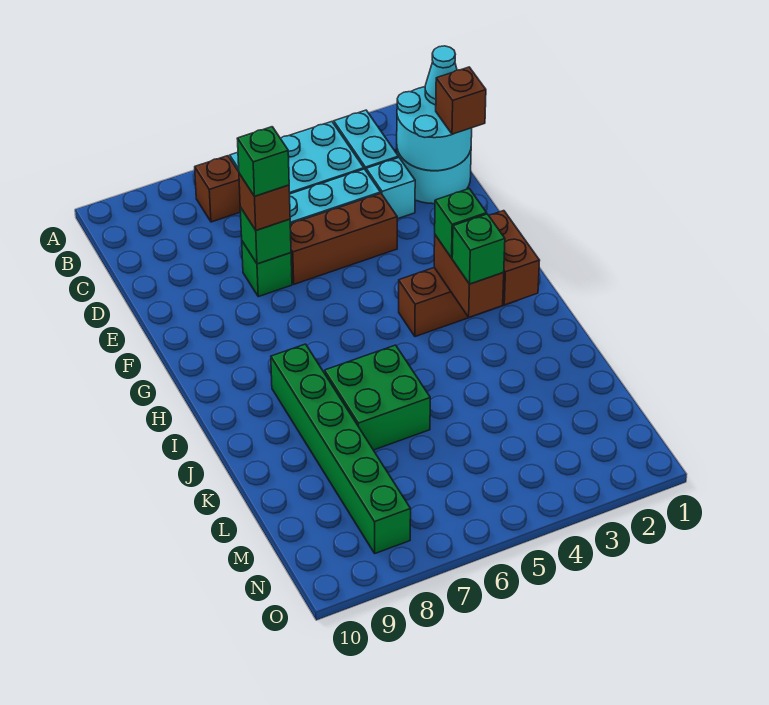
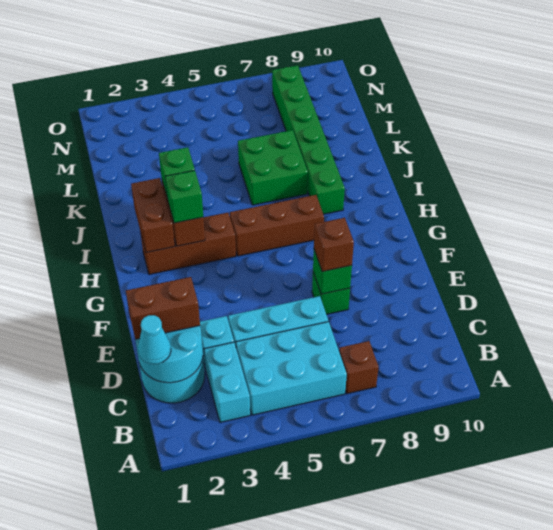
brown 1x1 brick [436,67,486,134] -> brown 1x2 brick [126,277,200,339]
brown 1x3 brick [290,193,397,284] -> brown 1x3 brick moved to [230,195,324,256]
green 1x1 brick [237,127,289,196] -> none

